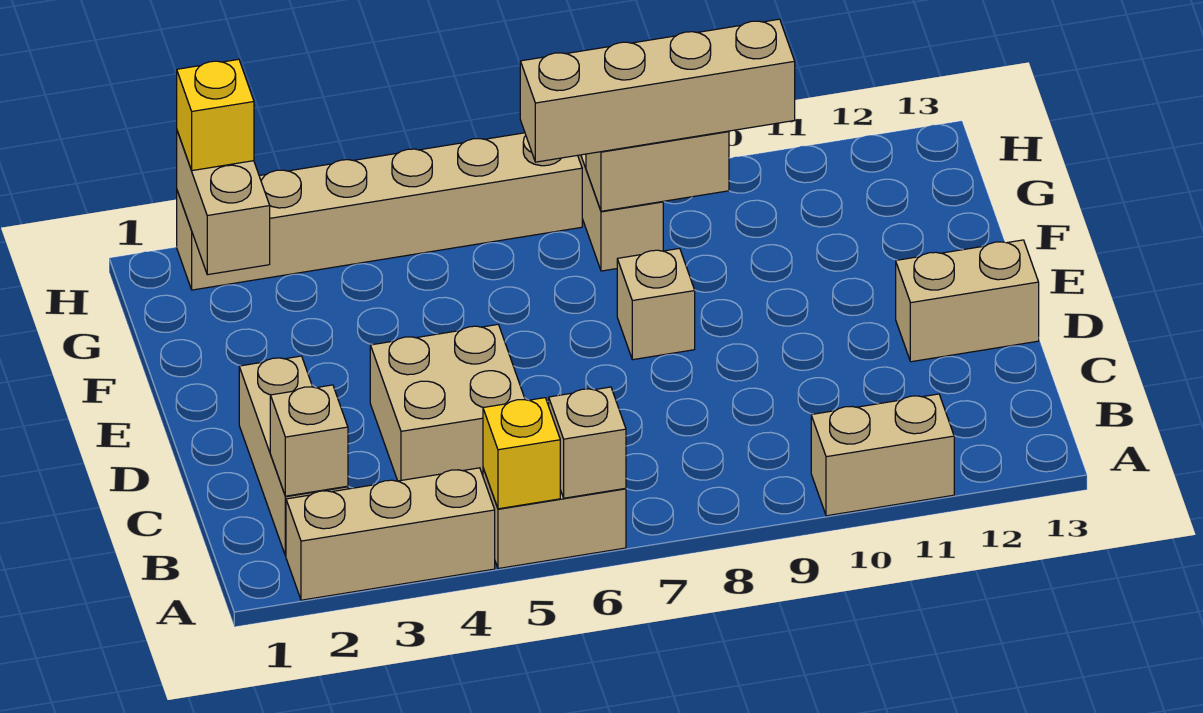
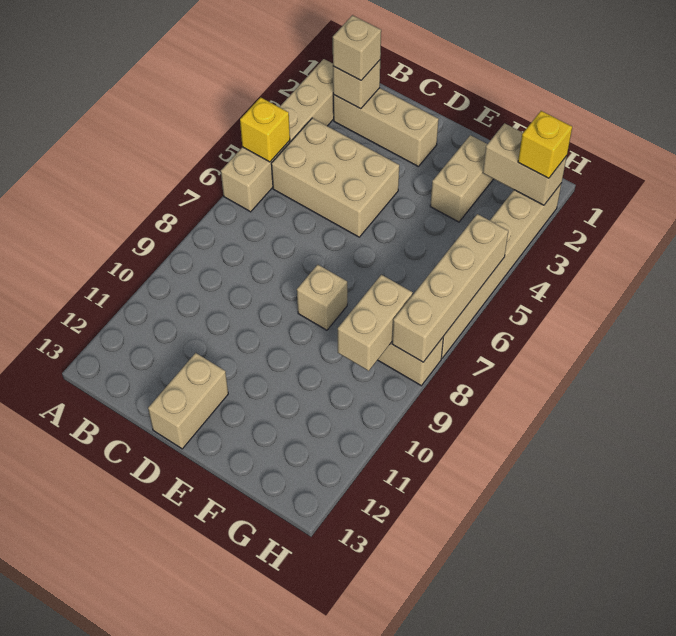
tan 1x1 brick [549,387,626,498] -> tan 1x1 brick moved to [333,15,381,80]
tan 1x2 brick [811,394,954,516] -> tan 1x2 brick moved to [430,135,493,222]
tan 2x2 brick [370,325,525,481] -> tan 2x3 brick [271,118,399,237]
tan 1x4 brick [520,19,795,162] -> tan 1x4 brick moved to [392,214,508,362]

